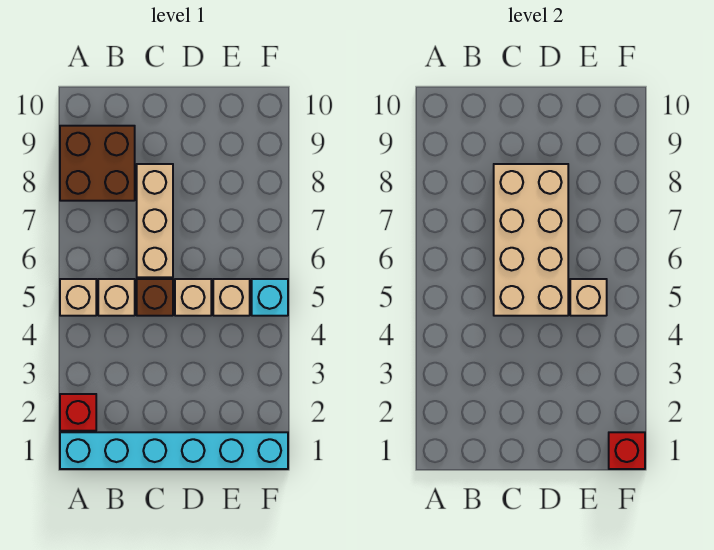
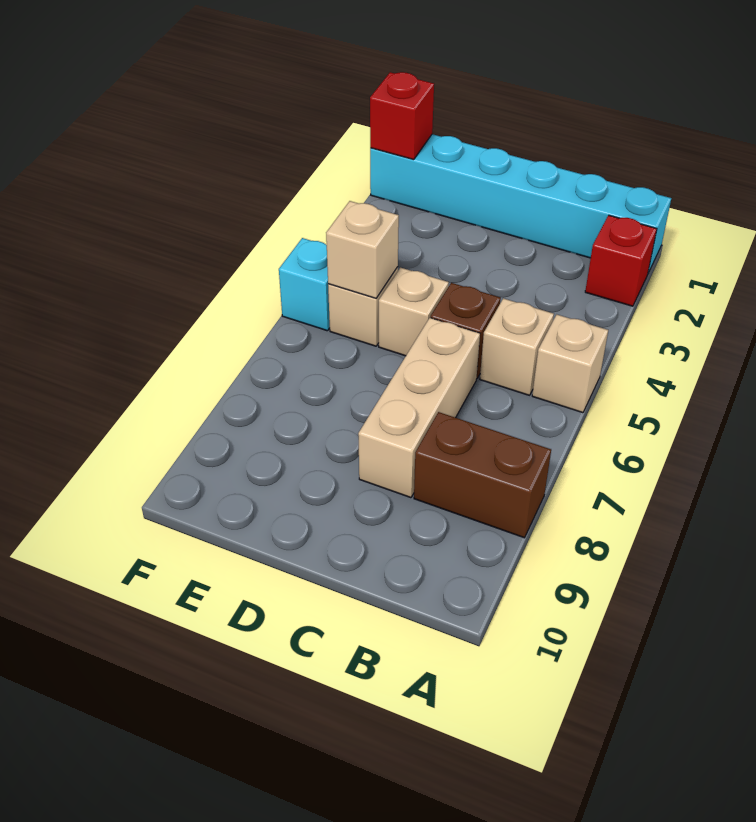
brown 2x2 brick [60,126,135,201] -> brown 1x2 brick [414,412,551,538]
tan 2x4 brick [494,164,568,316] -> none

